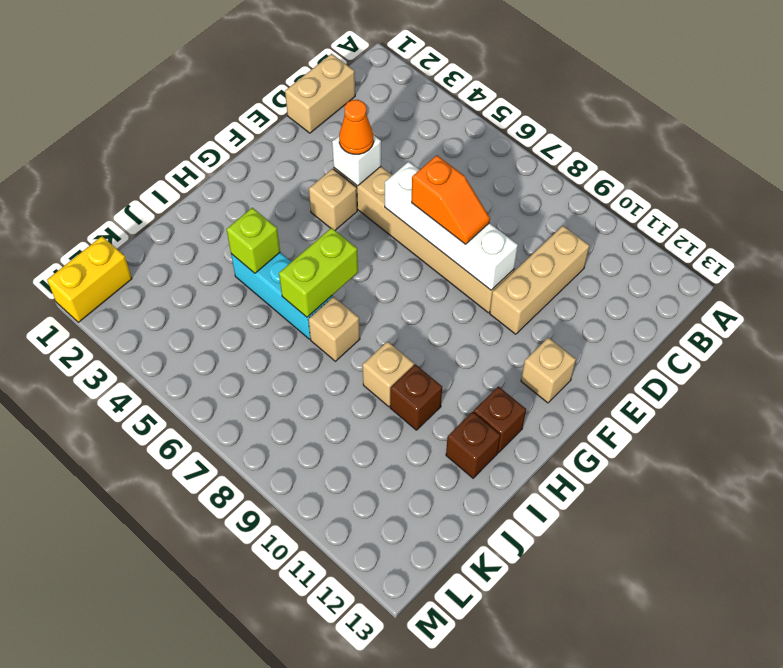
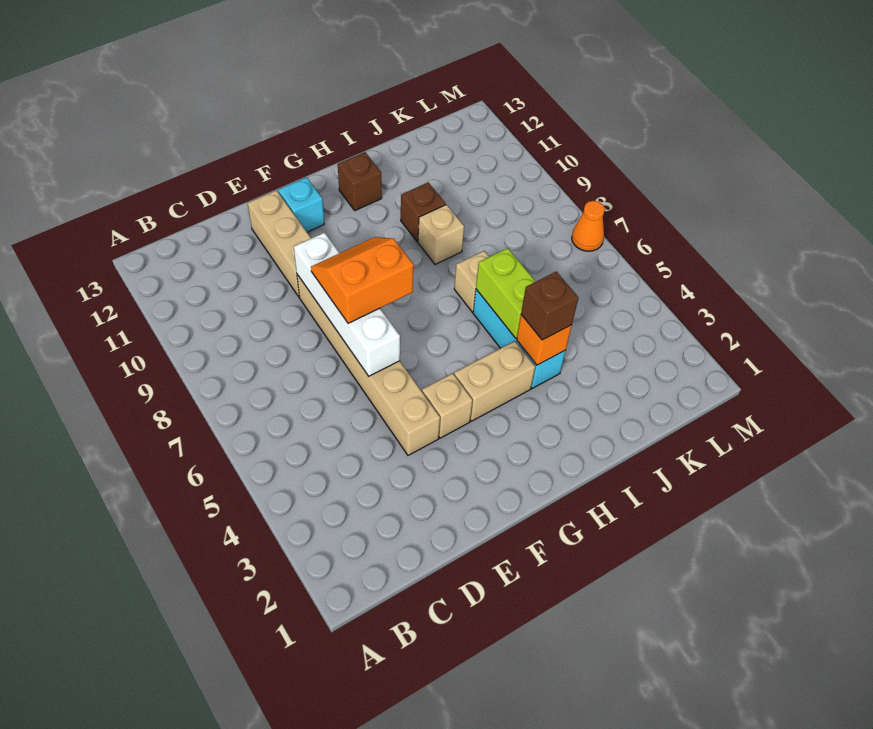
tan 1x2 brick [285,54,355,133] -> tan 1x2 brick moved to [454,341,535,421]
tan 1x3 brick [490,226,589,334] -> tan 1x3 brick turned to [248,190,311,297]
white 1x1 brick [332,135,381,186] -> none
orange 1x1 cone [339,100,374,154] -> orange 1x1 cone moved to [572,201,605,251]
orange 1x2 slope [412,155,490,244] -> orange 2x2 slope [311,237,414,323]
tan 1x1 brick [521,338,576,403] -> cyan 1x1 brick [278,177,324,232]
lime 1x2 brick [279,228,358,317] -> lime 1x2 brick turned to [476,248,536,338]
lime 1x1 brick [226,208,280,273] -> orange 1x1 brick [517,315,572,365]
brown 1x1 brick [446,412,500,478] -> brown 1x1 brick moved to [521,272,578,340]
yellow 1x2 brick [47,236,132,322] -> none

